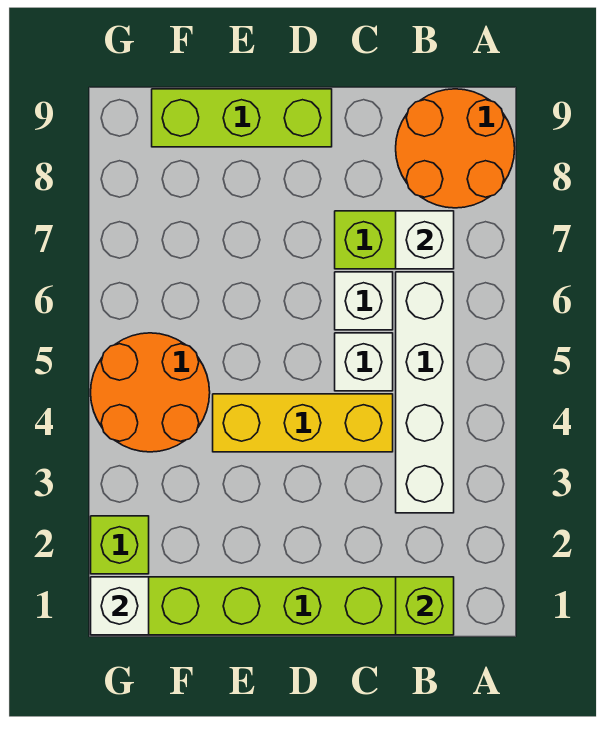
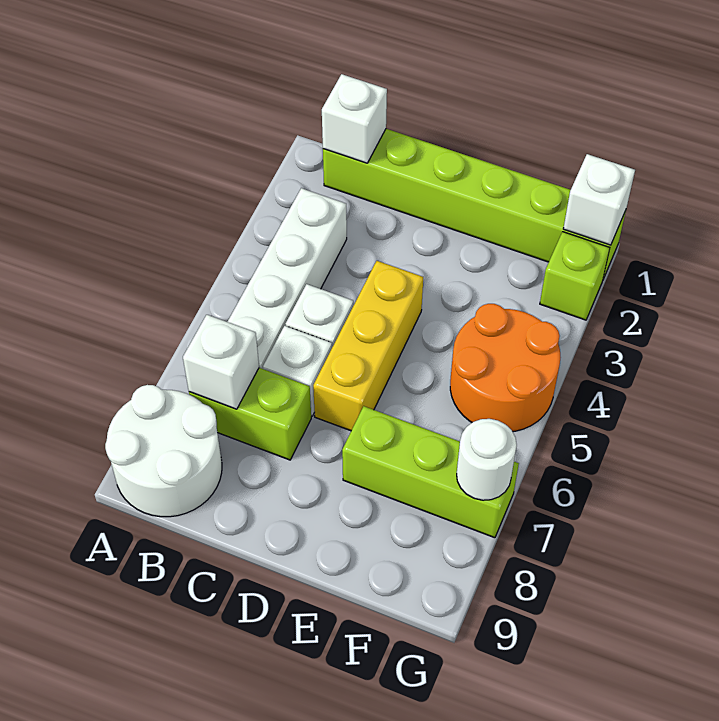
orange 2x2 round brick [396,89,515,208] -> white 2x2 round brick [105,385,222,517]
lime 1x1 brick [396,577,454,635] -> white 1x1 brick [322,74,387,163]
yellow 1x3 brick [213,394,393,452] -> yellow 1x3 brick turned to [313,261,423,431]
lime 1x3 brick [152,89,332,147] -> lime 1x3 brick moved to [342,406,519,538]
none -> white 1x1 round brick [457,419,517,500]

